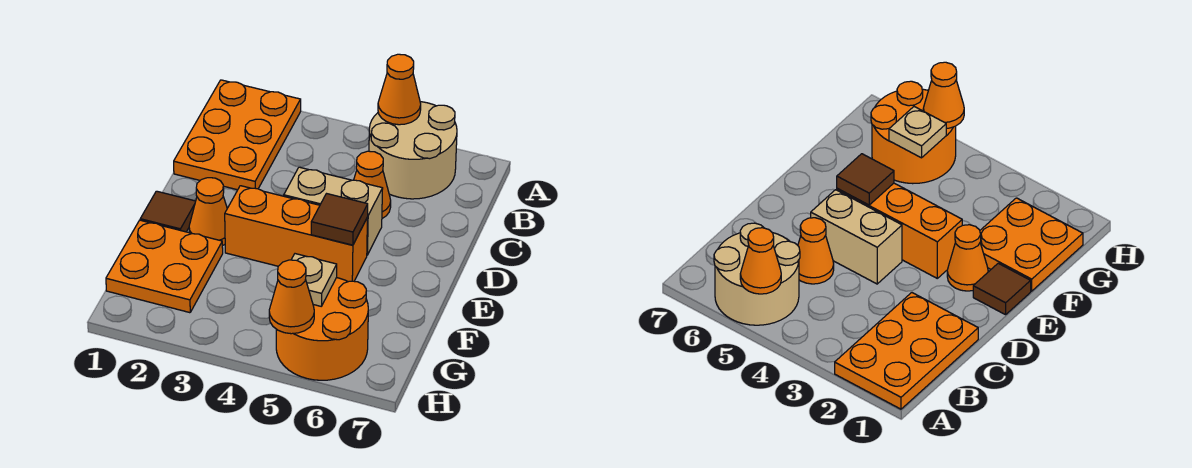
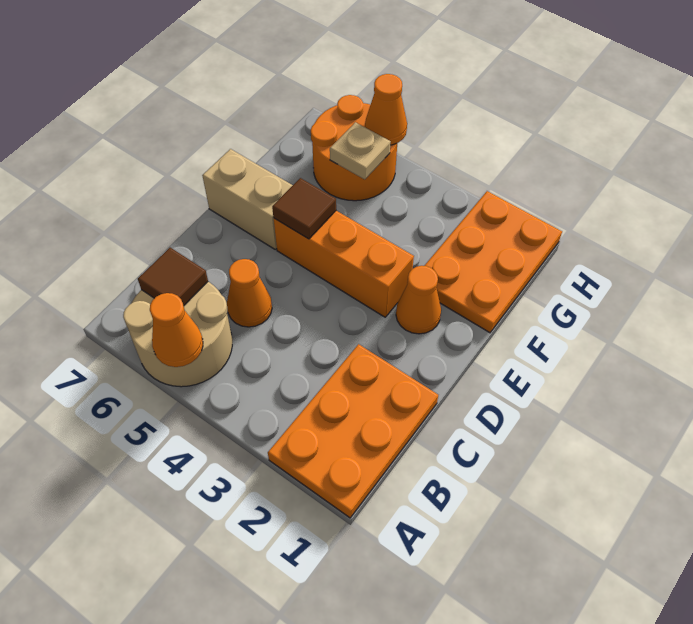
tan 1x2 brick [284,167,383,255] -> tan 1x2 brick moved to [202,149,293,249]
brown 1x1 tile [140,191,196,232] -> brown 1x1 tile moved to [138,248,208,306]
orange 2x2 plate [106,220,223,313] -> orange 2x3 plate [424,191,562,333]

